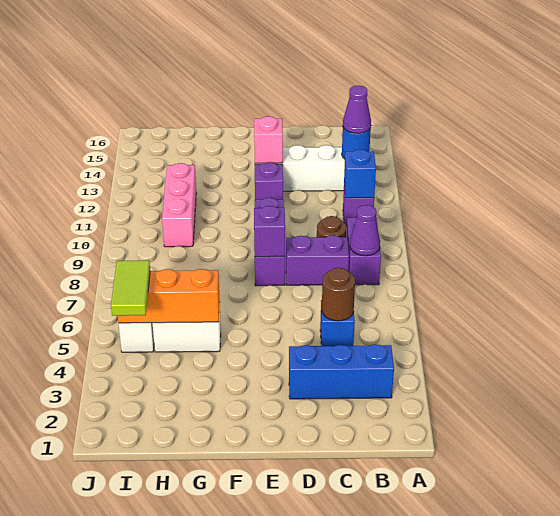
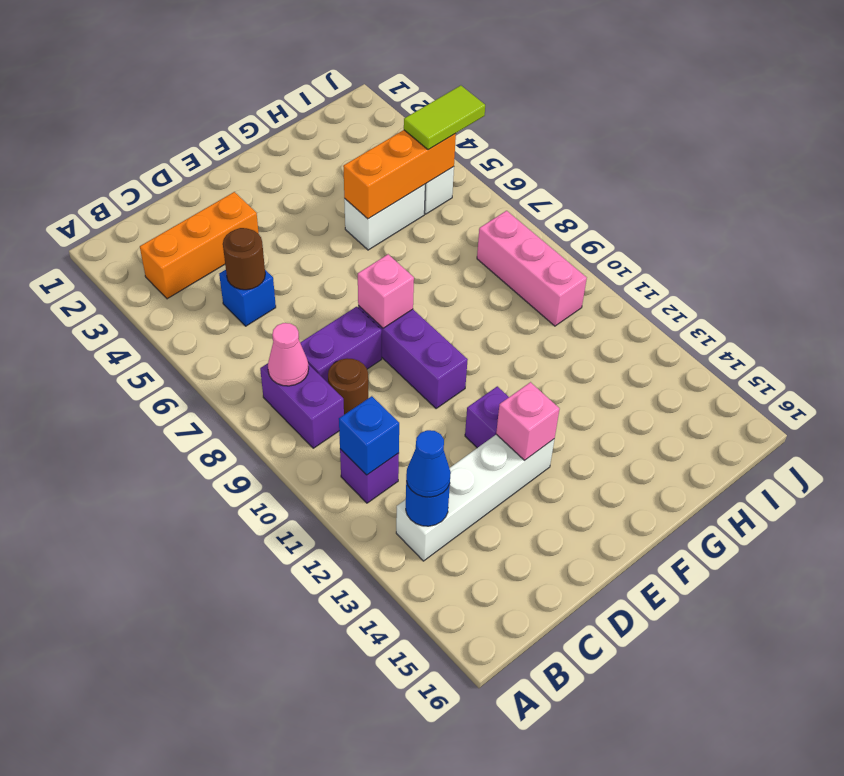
blue 1x3 brick [289,344,394,399] -> orange 1x3 brick [140,192,259,299]
purple 1x1 cone [350,205,380,256] -> pink 1x1 cone [268,323,309,386]
purple 1x1 cone [343,86,371,133] -> blue 1x1 cone [406,430,451,497]
purple 1x1 brick [254,206,285,257] -> pink 1x1 brick [358,254,414,328]
pink 1x3 brick [162,163,196,247] -> pink 1x3 brick moved to [477,211,587,326]
lime 1x2 tile [111,260,150,316] -> lime 1x2 tile turned to [404,85,485,150]

